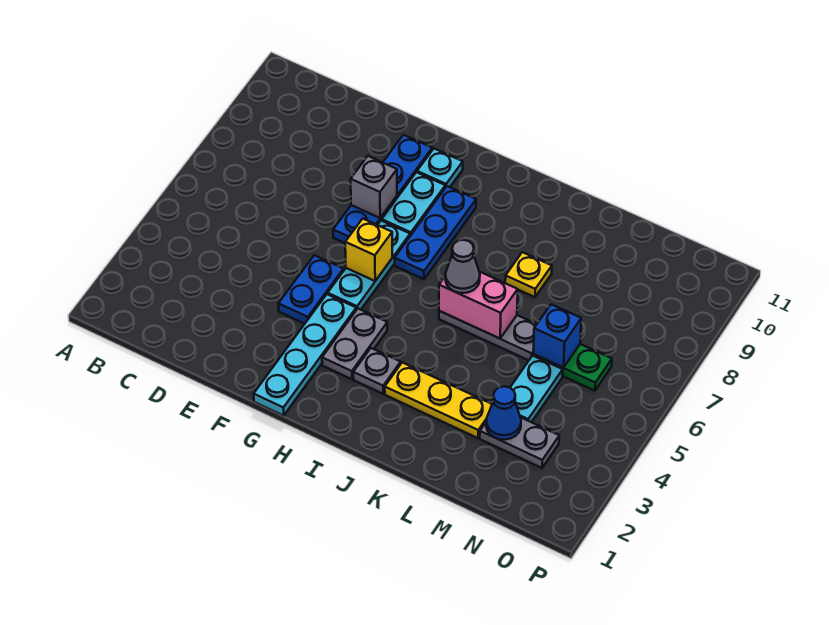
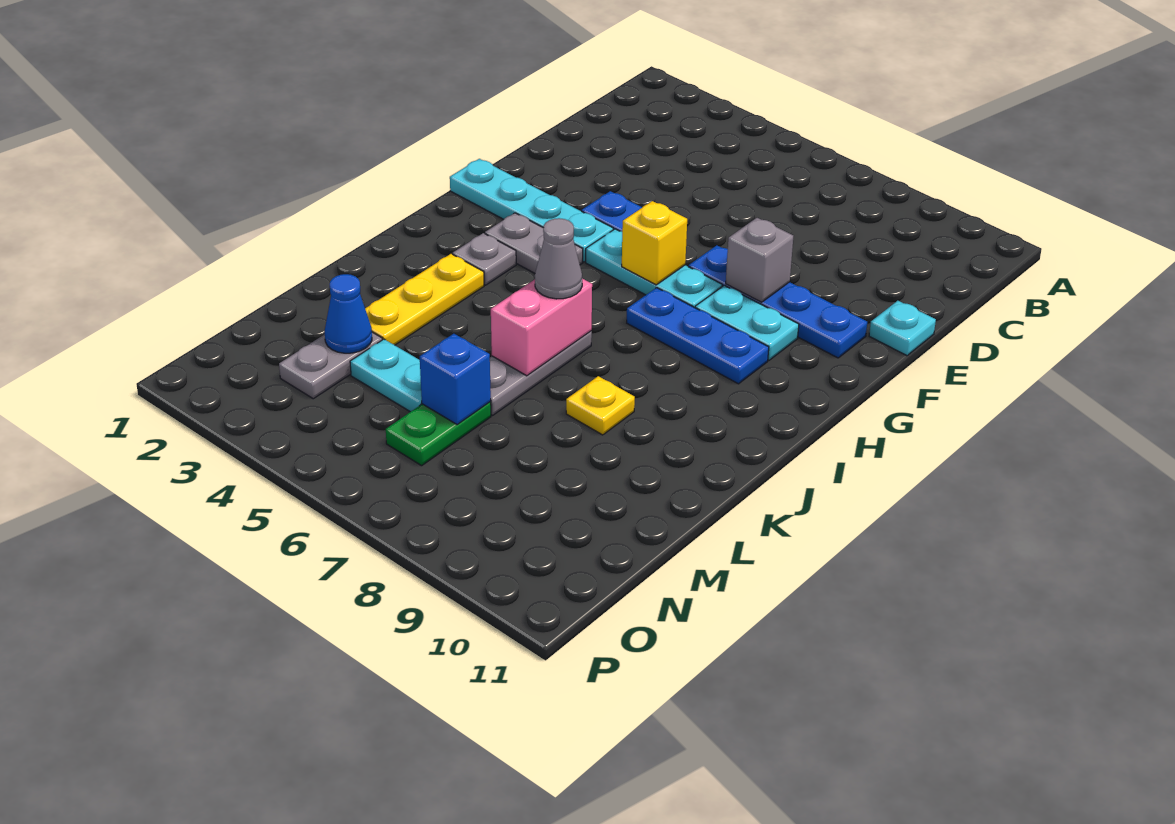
cyan 1x1 plate [417,149,463,188] -> cyan 1x1 plate moved to [869,301,936,356]

